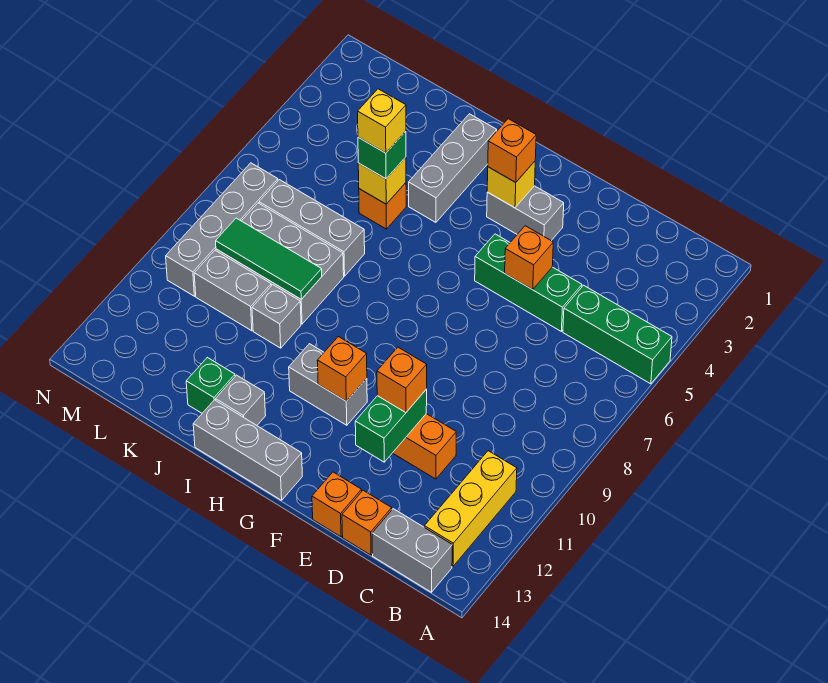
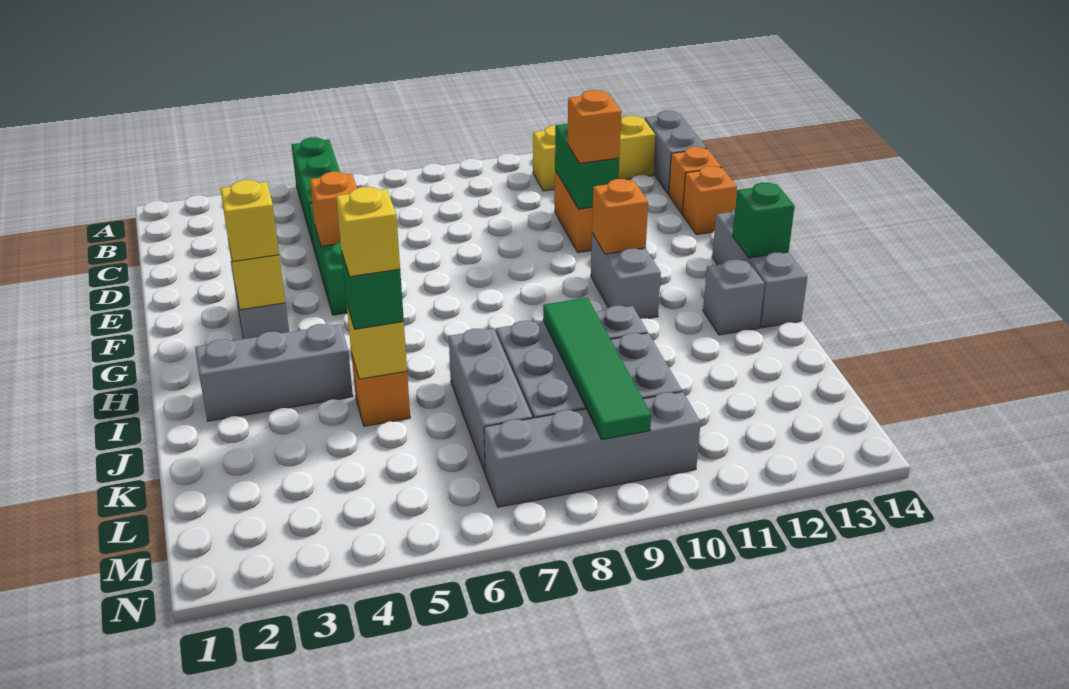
green 1x2 brick [355,389,427,462] -> green 1x2 brick turned to [555,124,619,209]
orange 1x1 brick [488,119,536,182] -> yellow 1x1 brick [220,180,279,262]
green 1x3 tile [216,218,322,299] -> green 1x4 tile [543,298,651,440]
green 1x1 brick [186,357,235,413] -> green 1x1 brick moved to [732,183,795,258]

